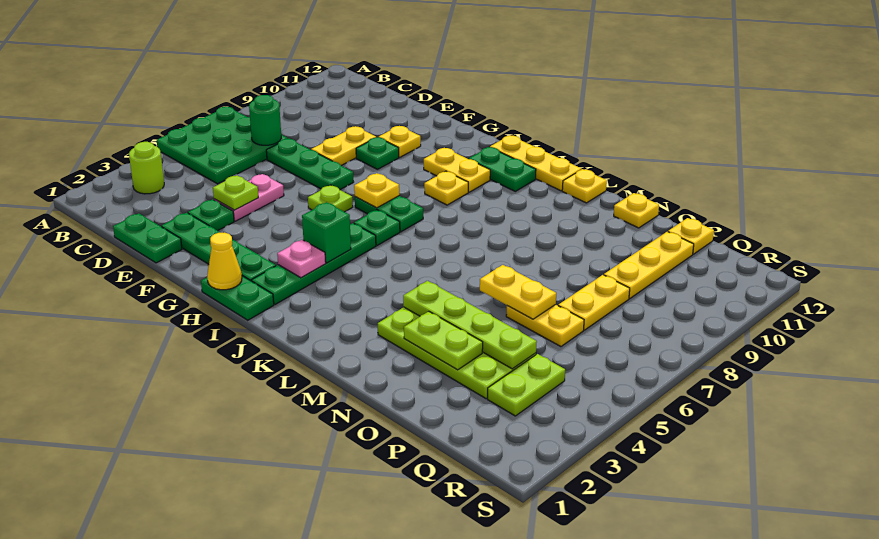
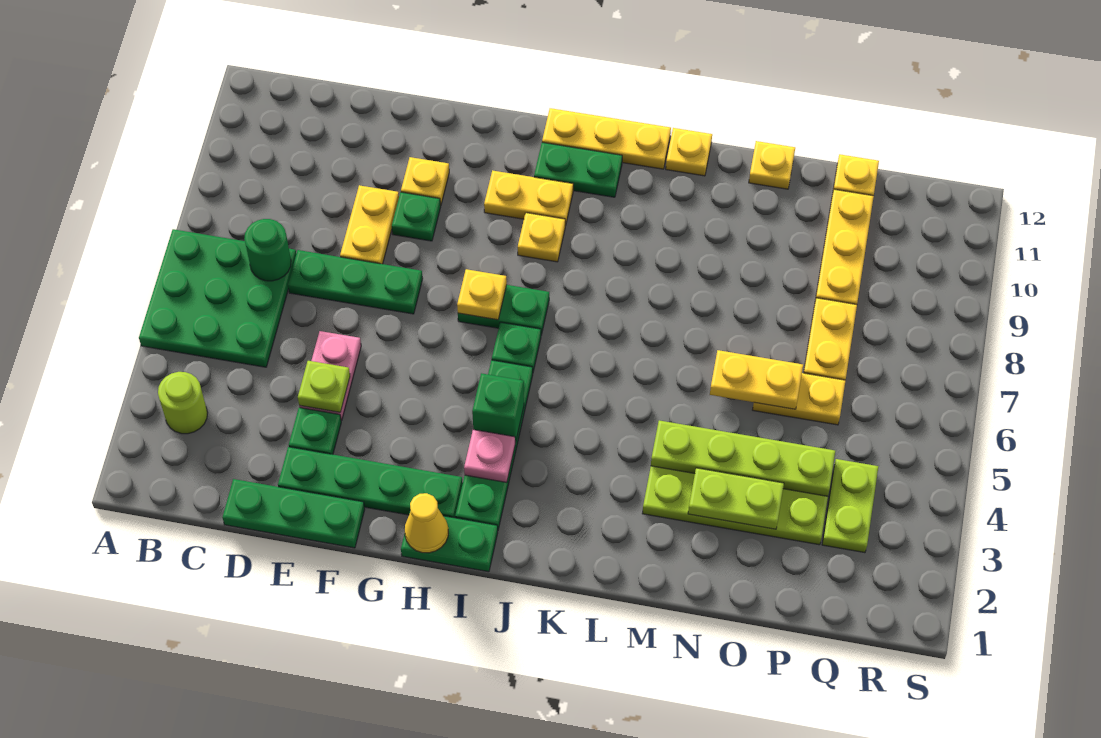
green 1x2 plate [113,213,182,263] -> green 1x3 plate [222,479,365,548]
lime 1x1 plate [308,185,353,212] -> none

